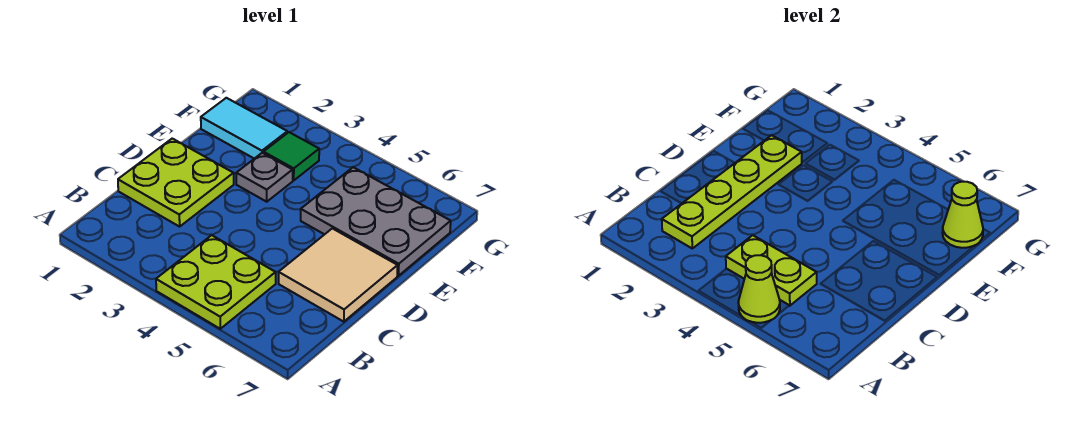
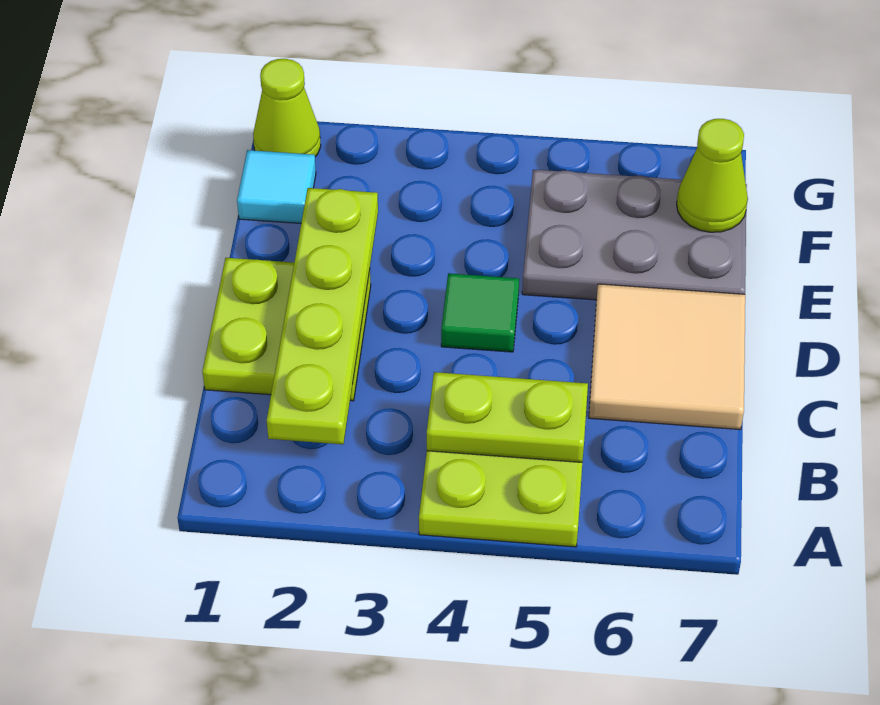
lime 1x1 cone [738,255,780,323] -> lime 1x1 cone moved to [253,59,321,157]
grey 1x1 plate [236,153,293,202] -> none
cyan 1x2 tile [201,98,287,159] -> cyan 1x1 tile [237,150,316,223]
green 1x1 tile [263,132,319,180] -> green 1x1 tile moved to [441,273,519,352]

